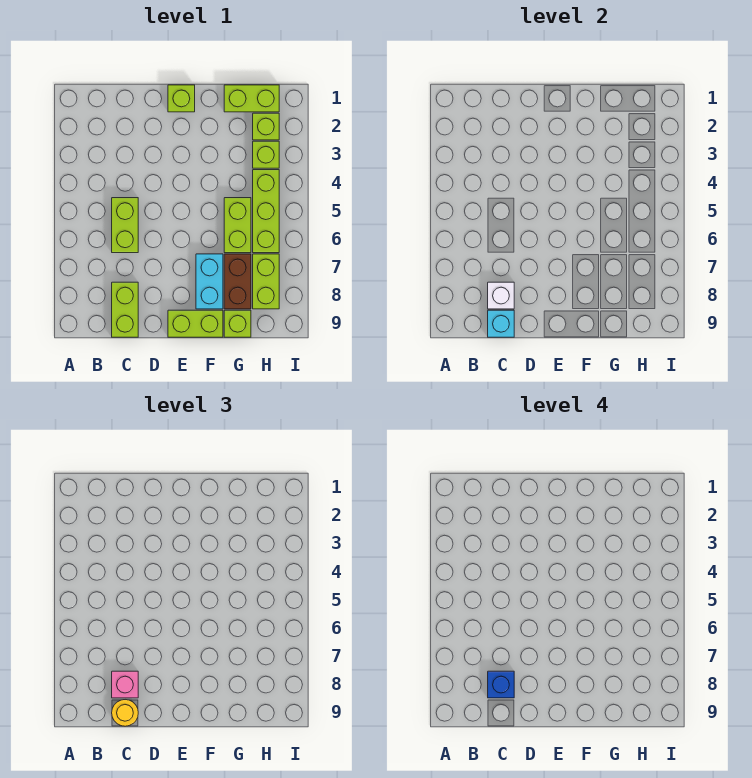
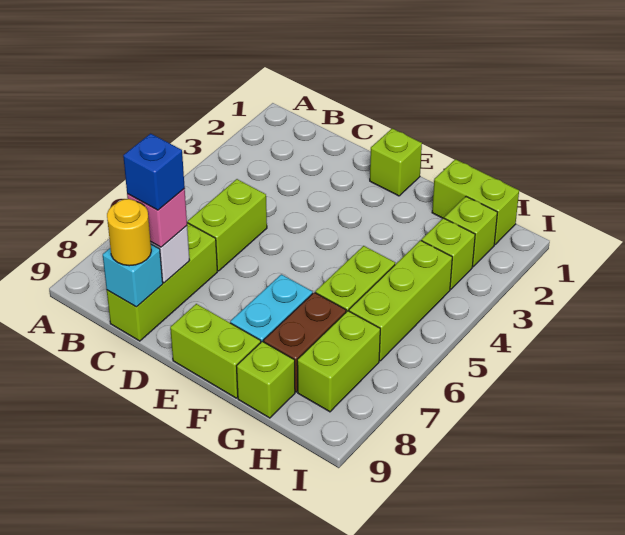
lime 1x2 brick [112,282,138,337] -> lime 1x3 brick [107,223,217,341]

